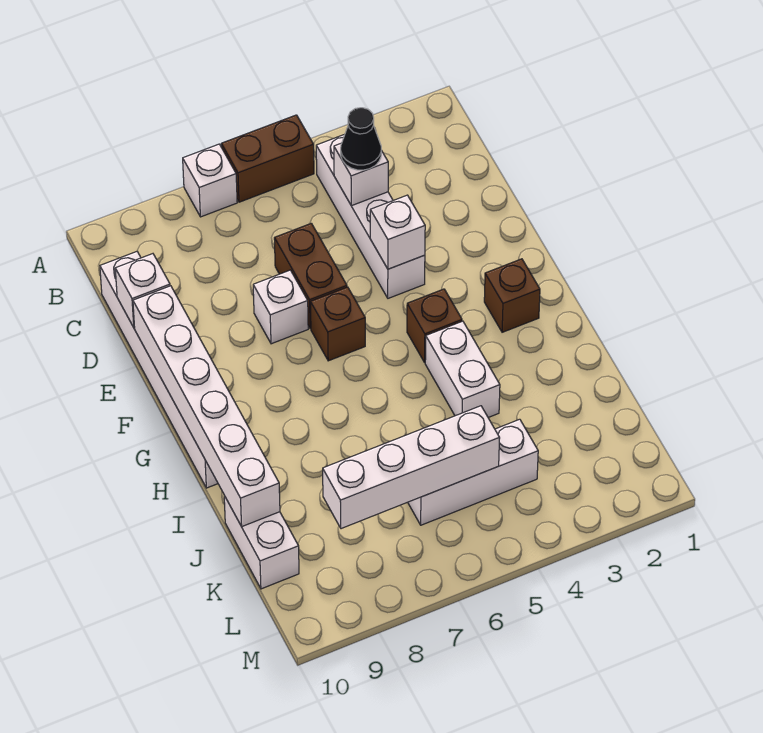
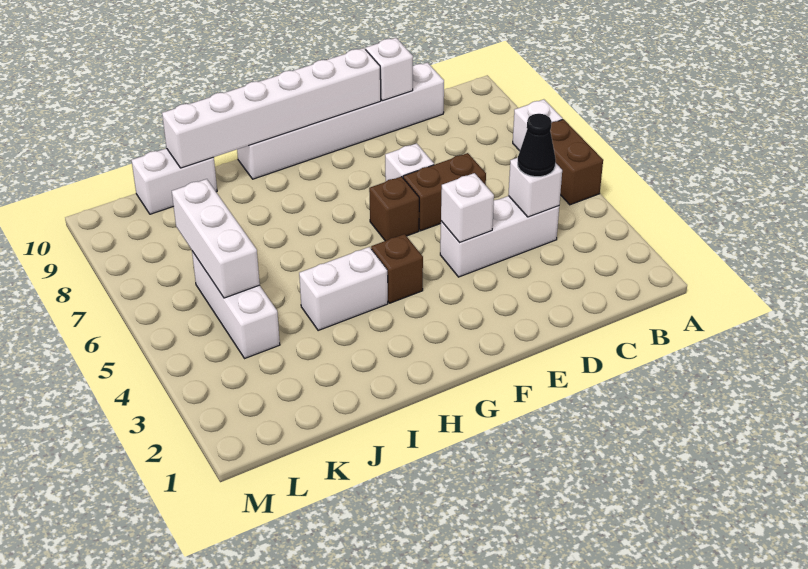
white 1x4 brick [316,135,425,298] -> white 1x3 brick [440,196,559,277]
brown 1x1 brick [484,259,540,332] -> none
white 1x4 brick [323,406,500,529] -> white 1x3 brick [172,179,260,298]

